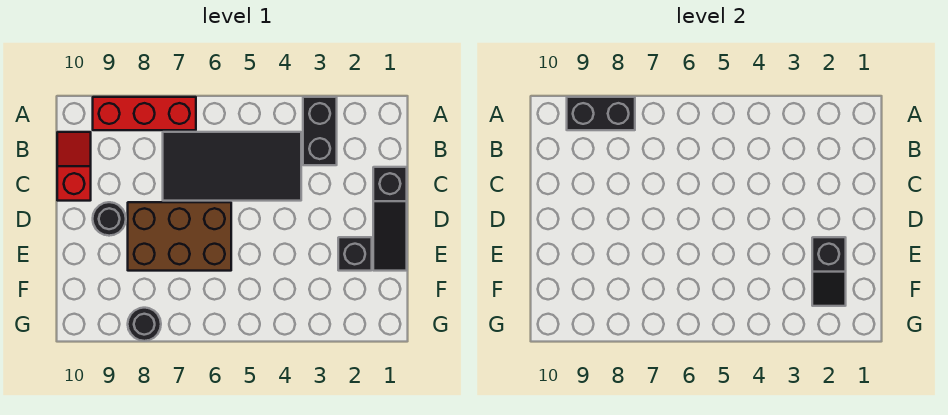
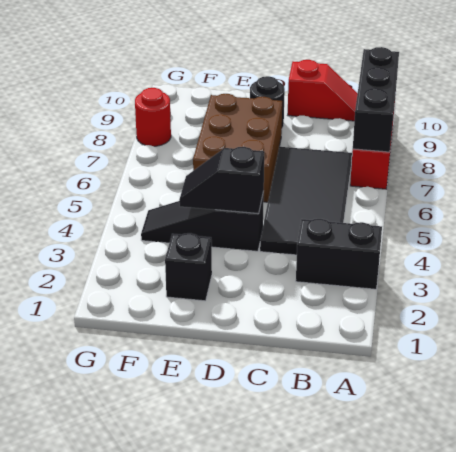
black 1x2 brick [567,97,635,130] -> black 1x3 brick [353,47,399,152]
black 1x3 slope [373,167,407,271] -> black 1x3 slope moved to [141,192,264,251]
black 1x2 slope [812,237,846,306] -> black 1x2 slope moved to [179,147,264,214]
black 1x1 round brick [128,308,161,341] -> red 1x1 round brick [135,88,171,146]

